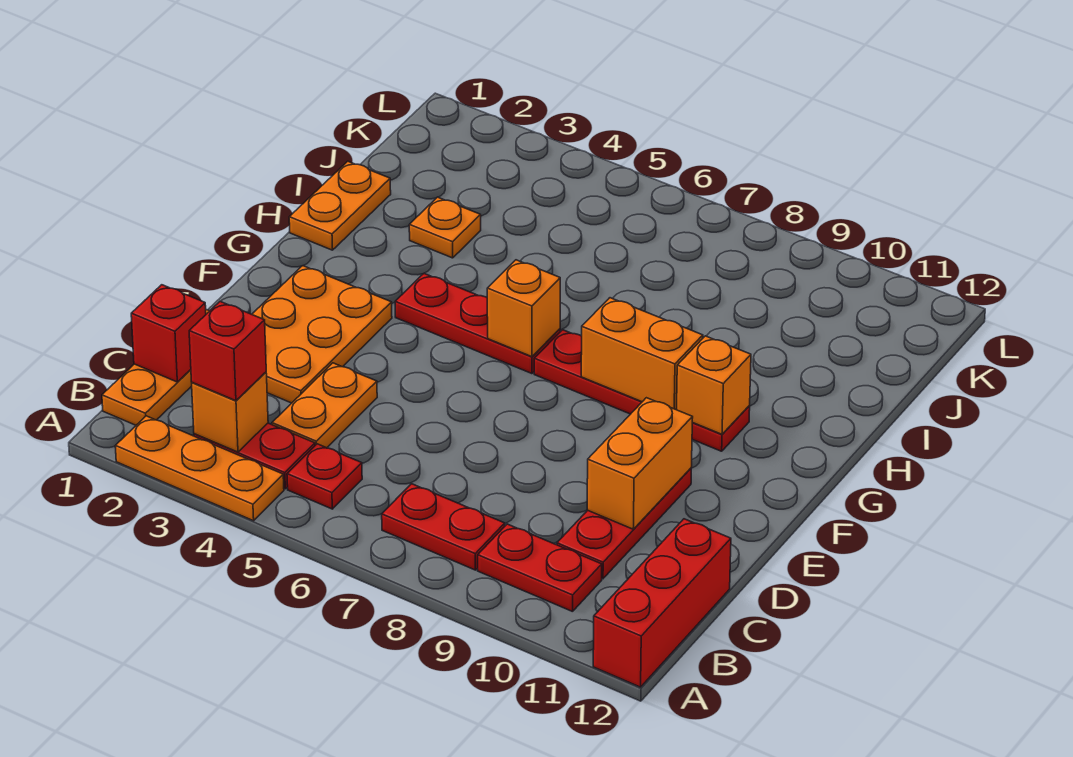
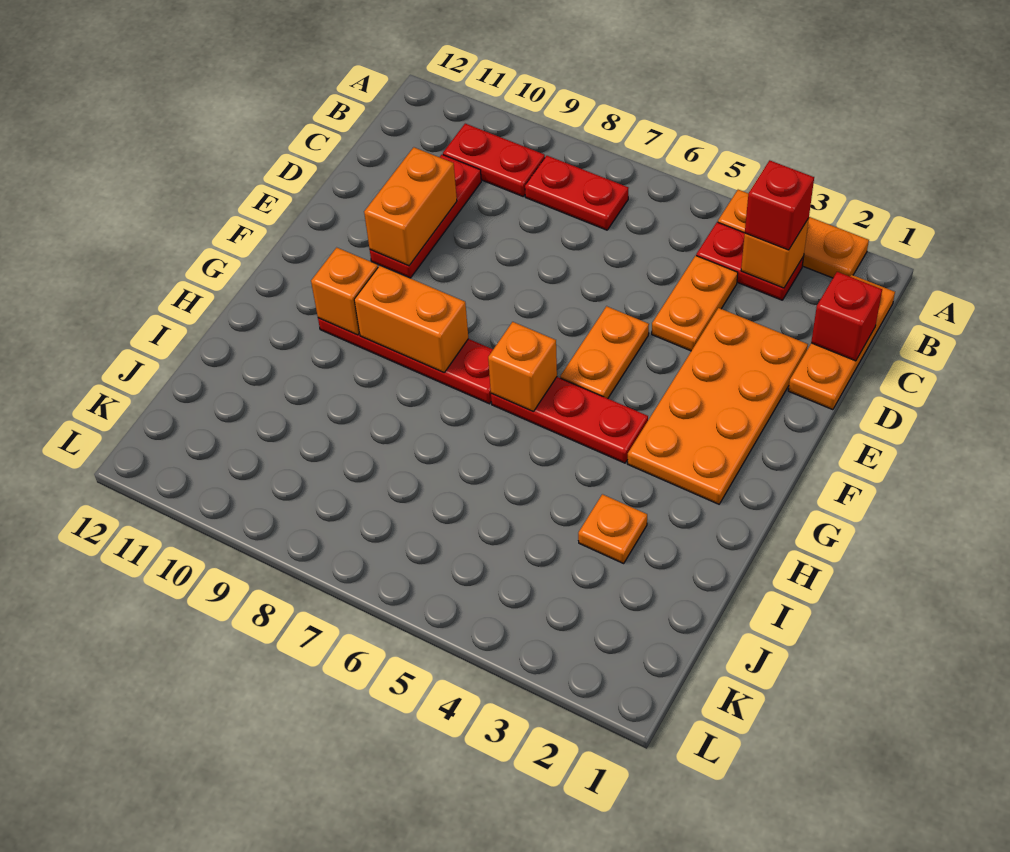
red 1x3 brick [593,519,731,687] -> none
red 1x1 plate [287,444,362,509] -> none
orange 2x3 plate [252,266,392,403] -> orange 2x4 plate [627,308,808,504]
orange 1x2 plate [289,161,391,250] -> orange 1x2 plate moved to [560,306,649,398]

